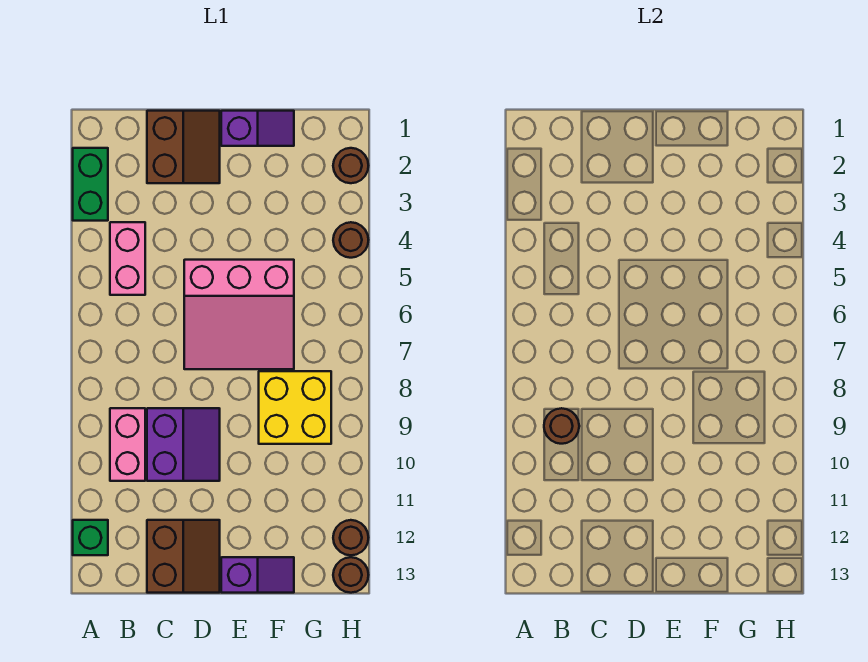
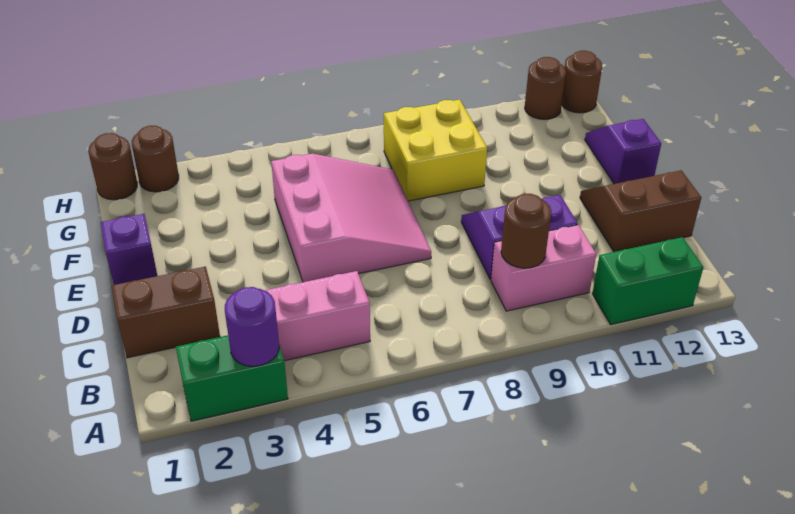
none -> purple 1x1 round brick [225,287,279,366]
green 1x1 brick [73,520,108,555] -> green 1x2 brick [592,237,703,325]
brown 1x1 round brick [333,222,368,258] -> brown 1x1 round brick moved to [88,133,137,200]

